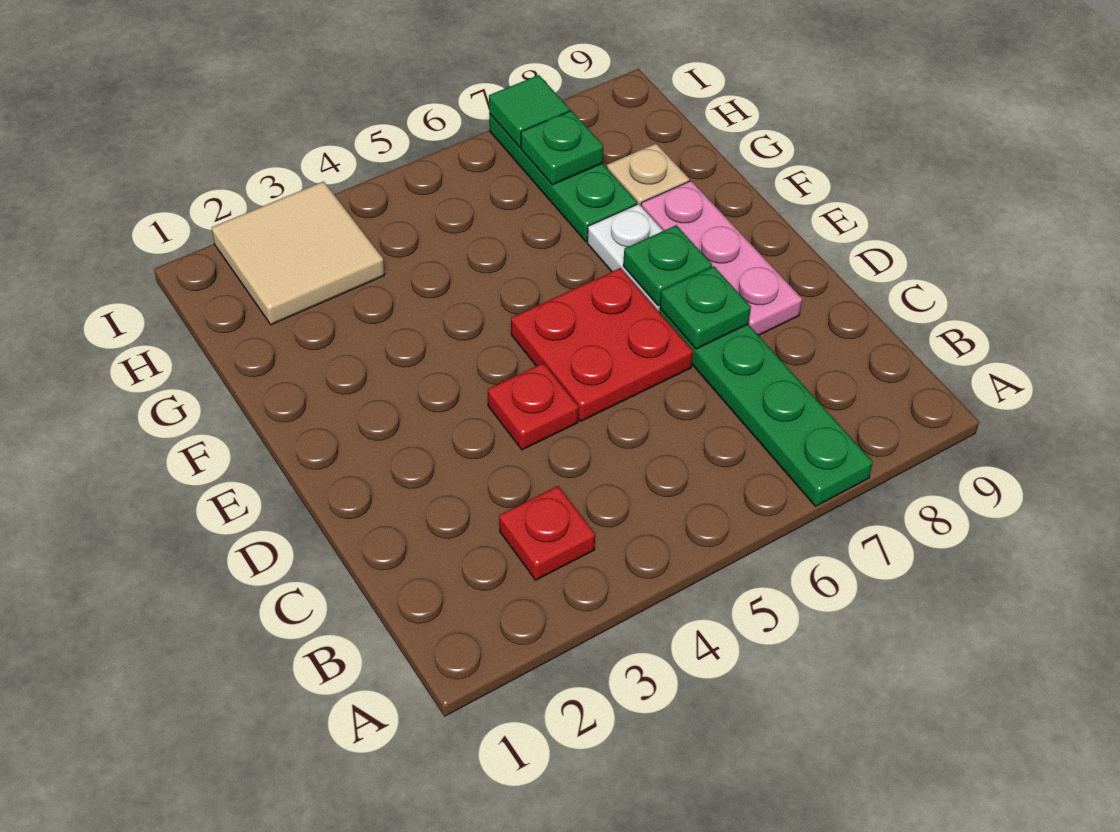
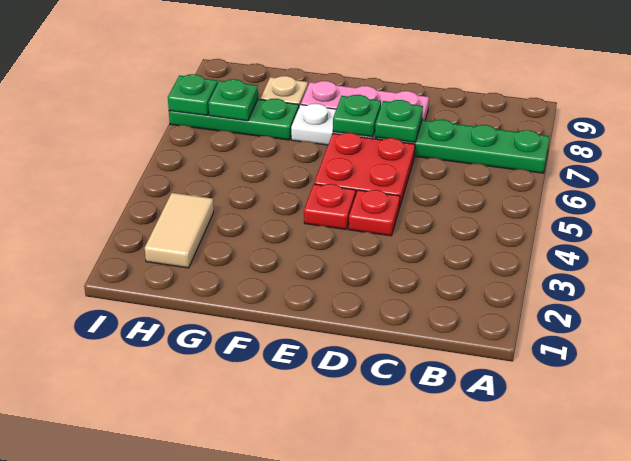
red 1x1 plate [499,486,595,580] -> red 1x1 plate moved to [304,184,356,229]
tan 2x2 tile [212,181,384,325] -> tan 1x2 tile [145,193,214,268]
green 1x1 tile [489,75,570,147] -> green 1x1 plate [168,74,218,115]

